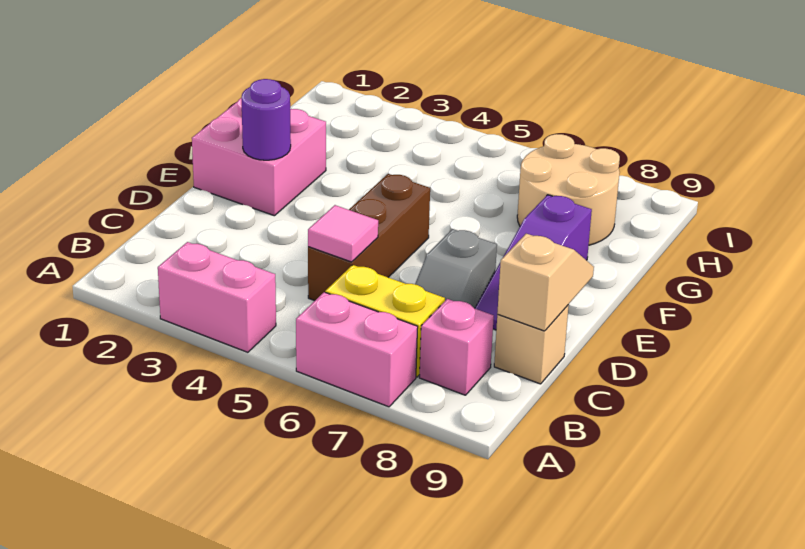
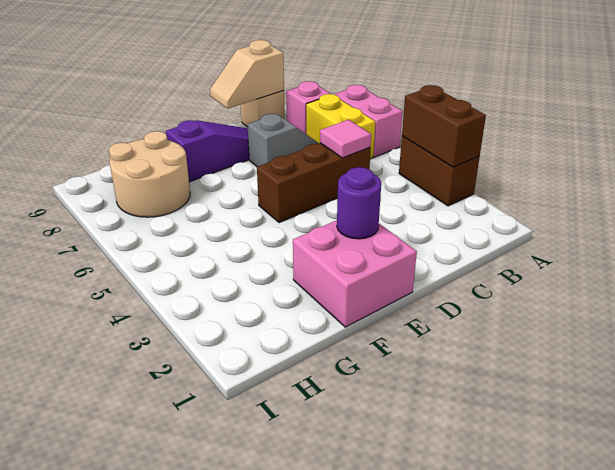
pink 1x2 brick [158,242,276,352] -> brown 1x2 brick [399,136,480,206]
none -> brown 1x2 brick [402,85,486,167]

